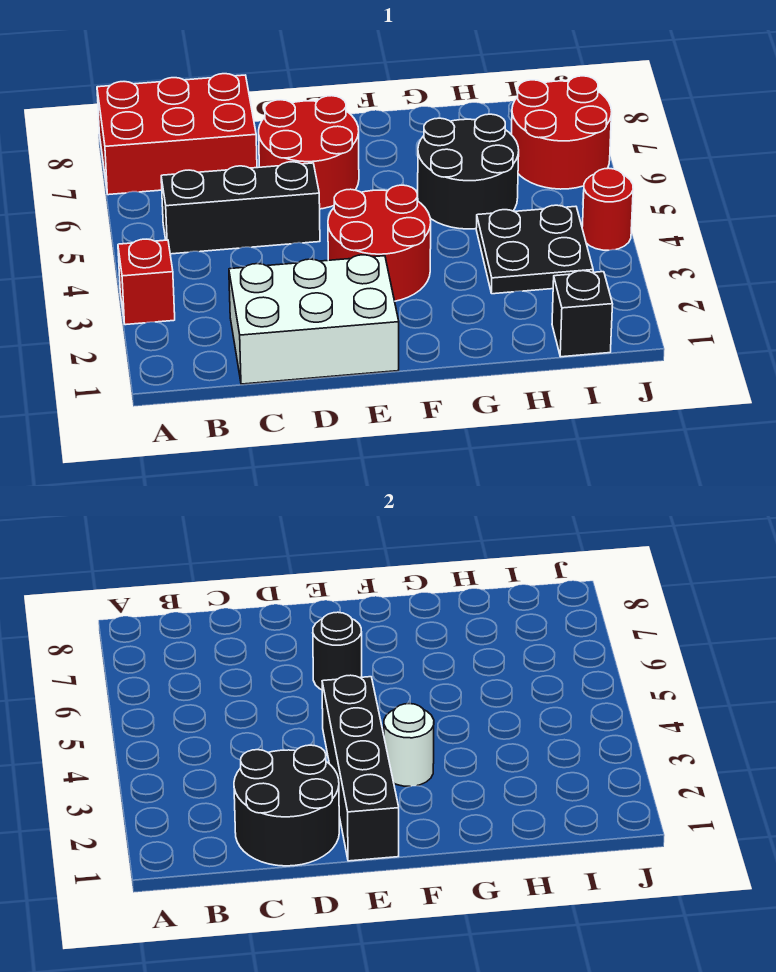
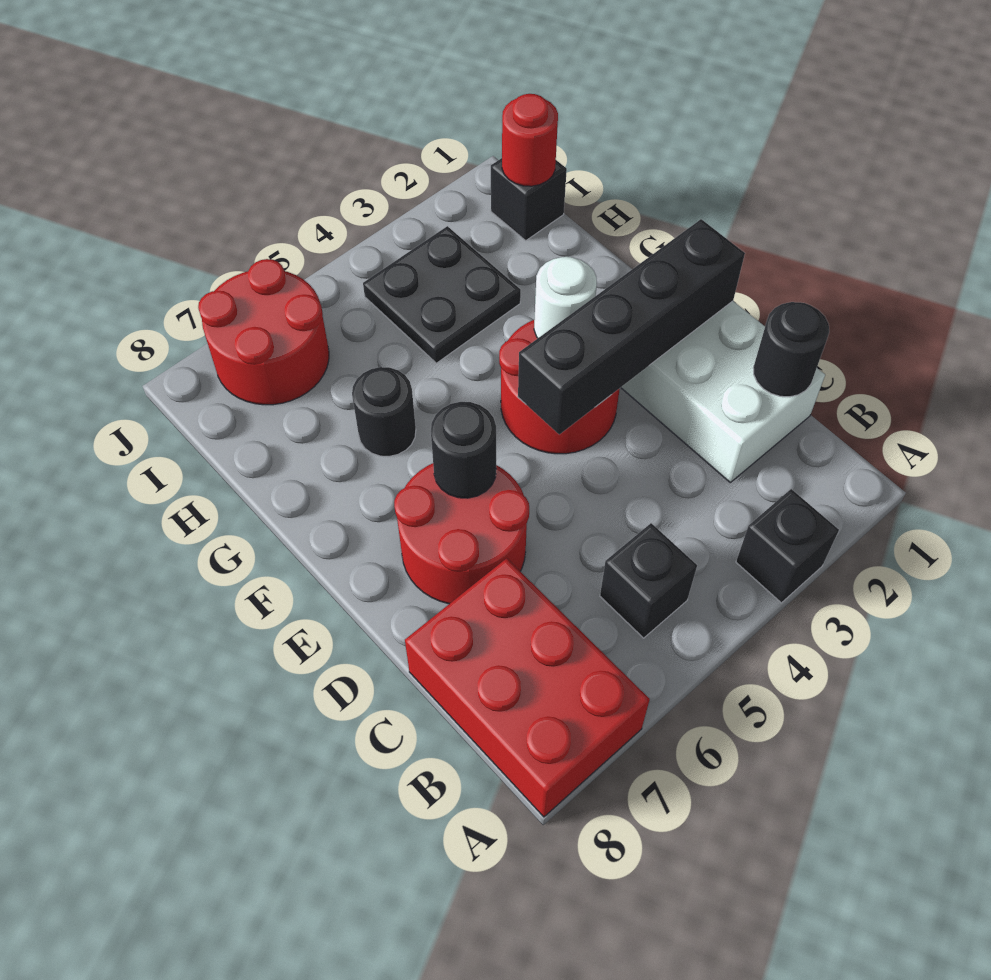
red 1x1 brick [118,239,175,325] -> black 1x1 brick [736,489,839,603]
black 1x3 brick [161,162,320,254] -> black 1x1 brick [600,523,697,638]
black 2x2 round brick [234,745,339,866] -> black 1x1 round brick [753,302,829,397]
black 2x2 round brick [418,114,519,229] -> black 1x1 round brick [352,367,416,456]
red 1x1 round brick [582,168,633,250] -> red 1x1 round brick moved to [502,94,558,186]

